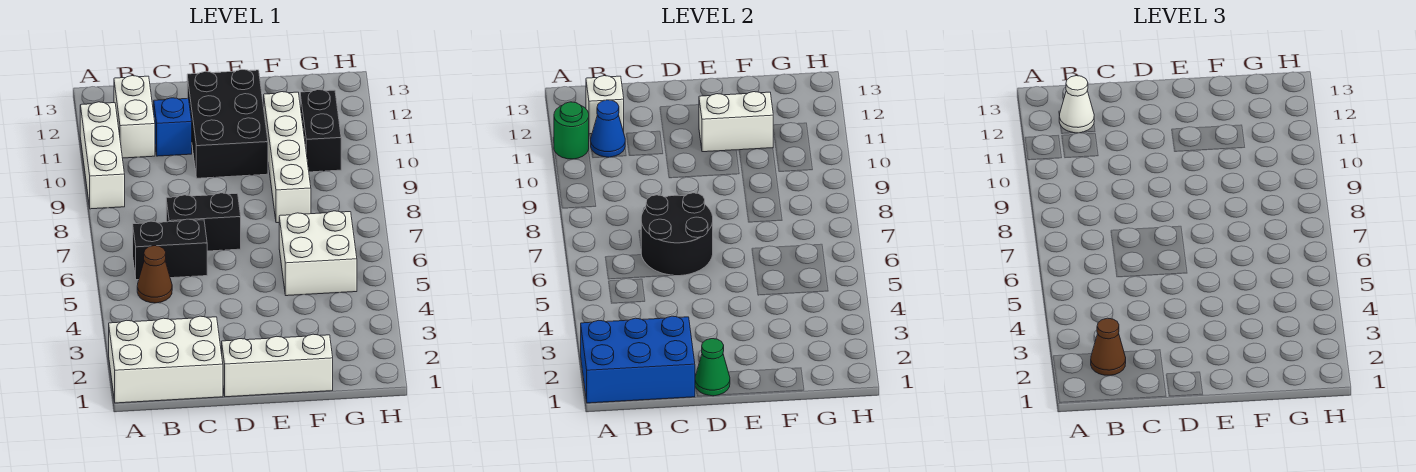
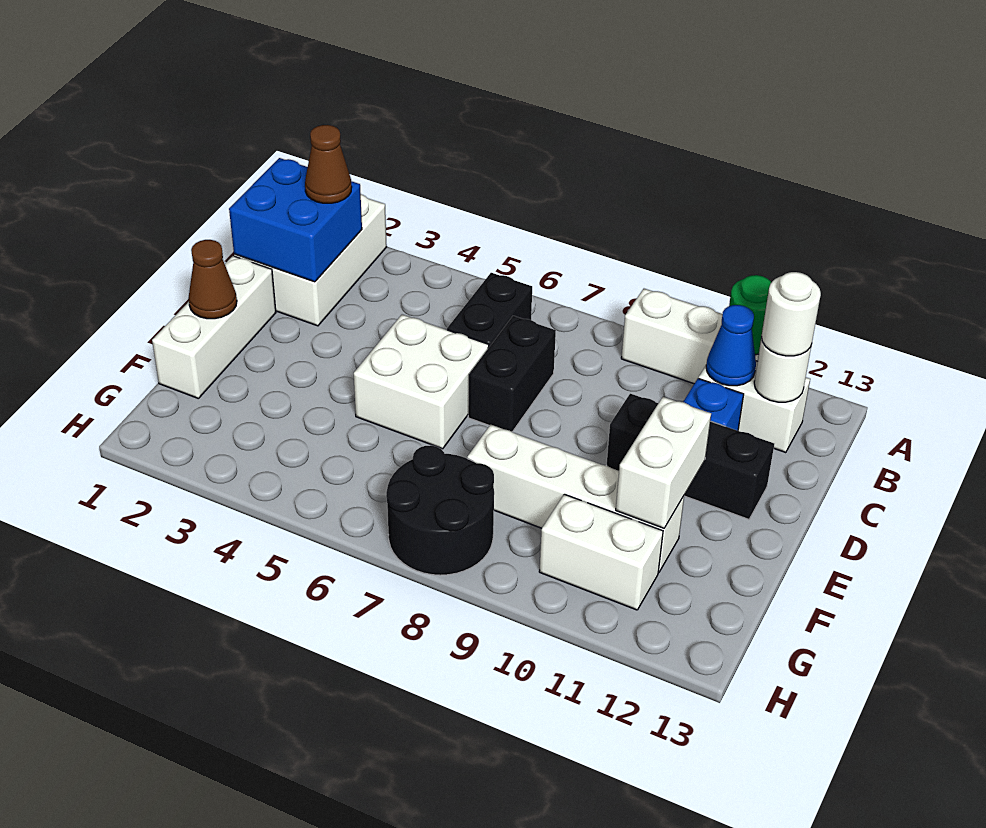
blue 2x3 brick [581,316,695,403] -> blue 2x2 brick [229,158,362,282]
brown 1x1 cone [137,246,172,303] -> brown 1x1 cone moved to [189,240,237,319]
white 1x1 brick [586,76,624,134] -> white 1x1 round brick [754,338,811,402]
white 1x1 cone [1059,76,1094,133] -> white 1x1 round brick [761,272,821,356]
black 2x2 round brick [641,193,713,276] -> black 2x2 round brick moved to [386,445,494,575]
green 1x1 cone [695,339,730,396] -> none
black 2x3 brick [187,70,268,178] -> black 1x3 brick [606,394,774,519]
white 2x2 brick [279,211,357,296] -> white 2x2 brick moved to [354,315,489,449]
black 1x2 brick [300,90,341,172] -> white 1x2 brick [539,494,663,610]

